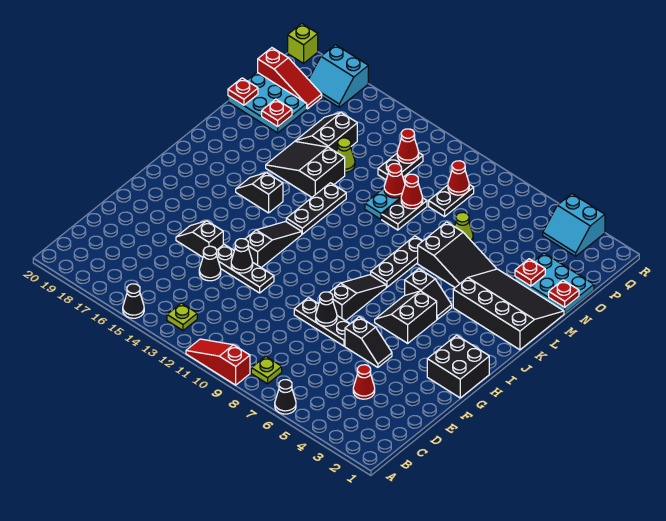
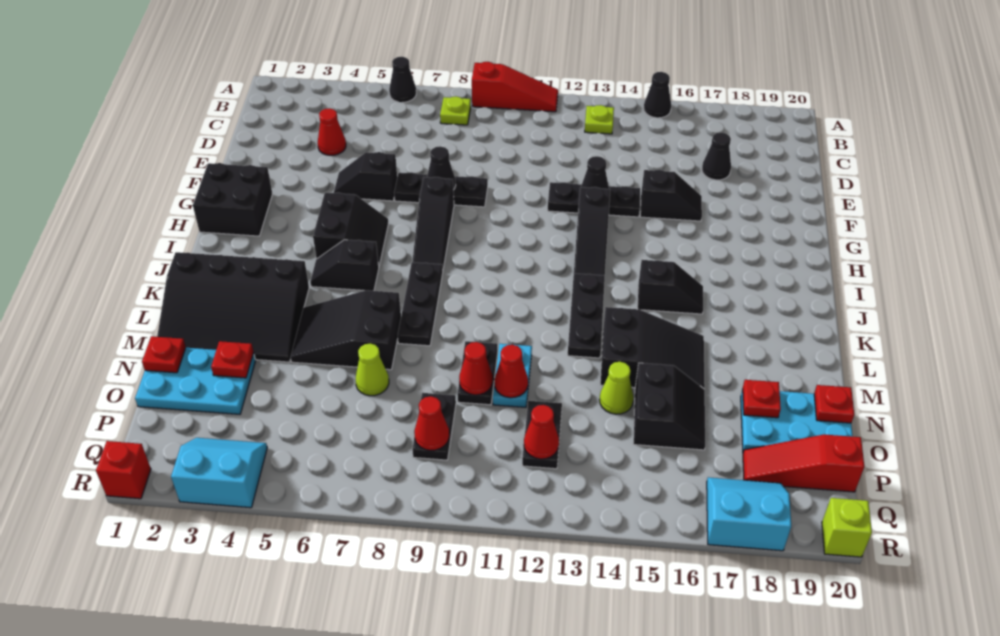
black 1x1 cone [199,246,221,281] -> black 1x1 cone moved to [702,132,731,180]
none -> red 1x1 brick [96,441,151,499]

